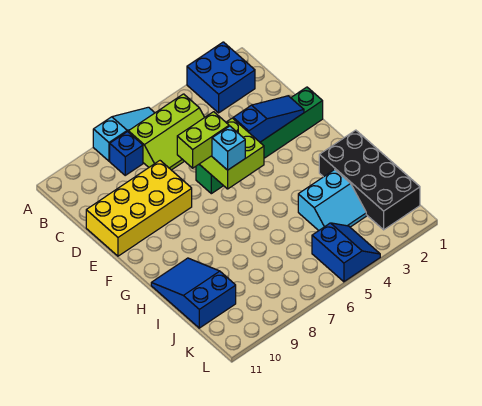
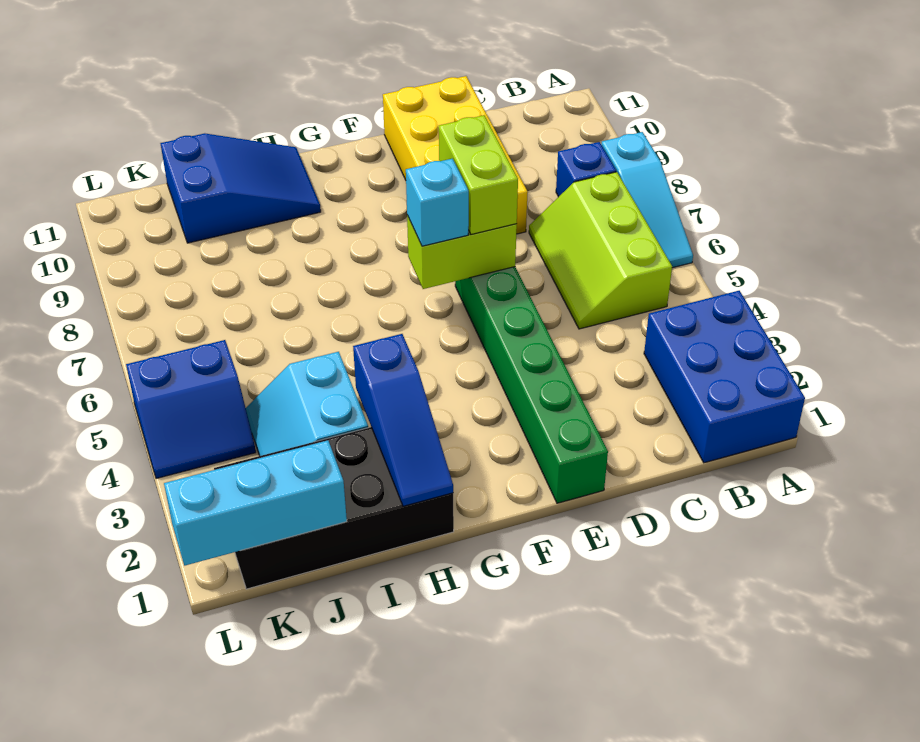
blue 2x2 brick [187,42,255,113] -> blue 2x3 brick [644,291,805,463]
blue 1x3 slope [233,96,304,142] -> blue 1x3 slope moved to [353,334,453,506]
lime 2x2 brick [200,118,264,189] -> lime 1x2 brick [407,215,517,289]
none -> cyan 1x3 brick [164,440,347,566]

